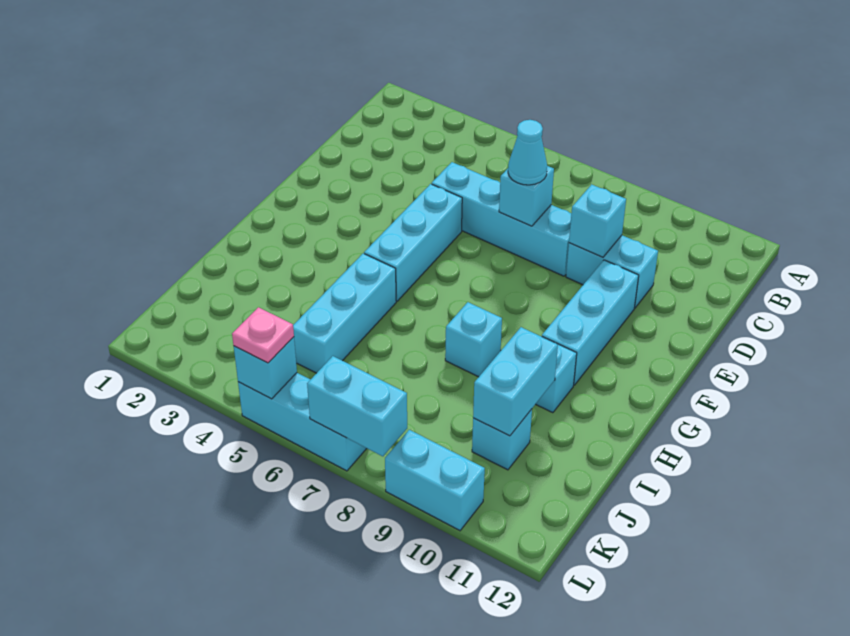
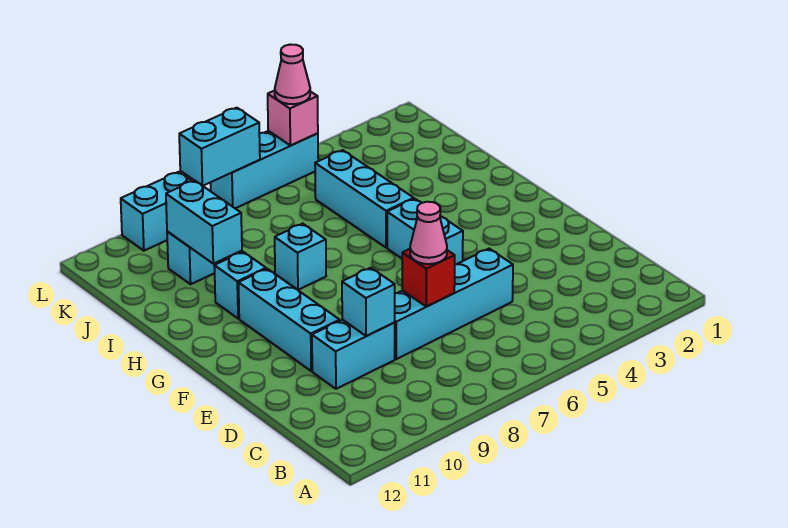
cyan 1x1 brick [499,166,554,226] -> red 1x1 brick [402,249,455,307]
cyan 1x1 cone [508,120,547,185] -> pink 1x1 cone [410,202,447,264]
cyan 1x3 brick [364,184,462,301] -> cyan 1x2 brick [387,199,463,264]
cyan 1x1 brick [234,337,297,399] -> pink 1x1 brick [268,91,318,145]
pink 1x1 plate [232,307,294,363] -> pink 1x1 cone [275,45,310,104]

